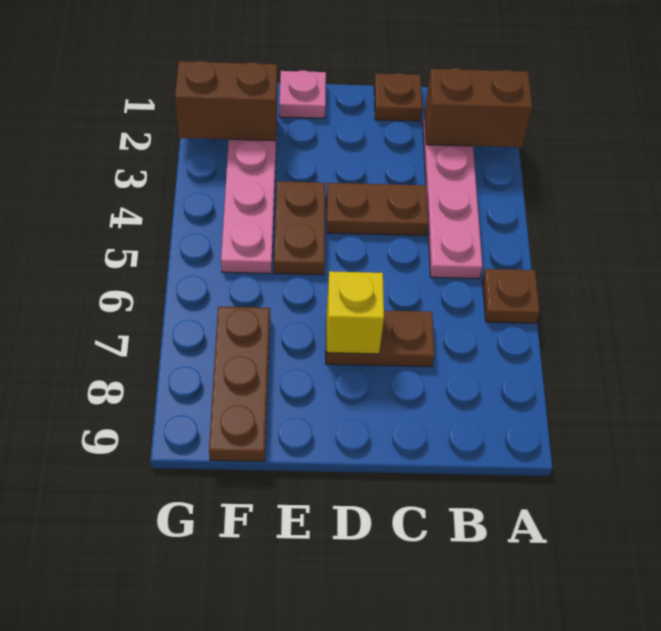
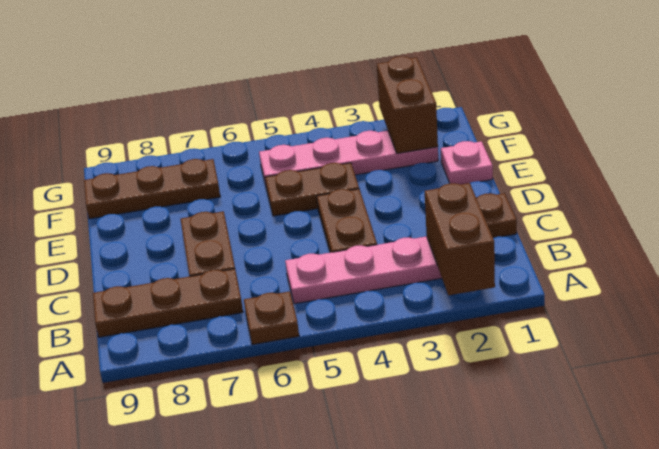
none -> brown 1x3 plate [93,269,243,337]
yellow 1x1 brick [327,271,384,354] -> none

